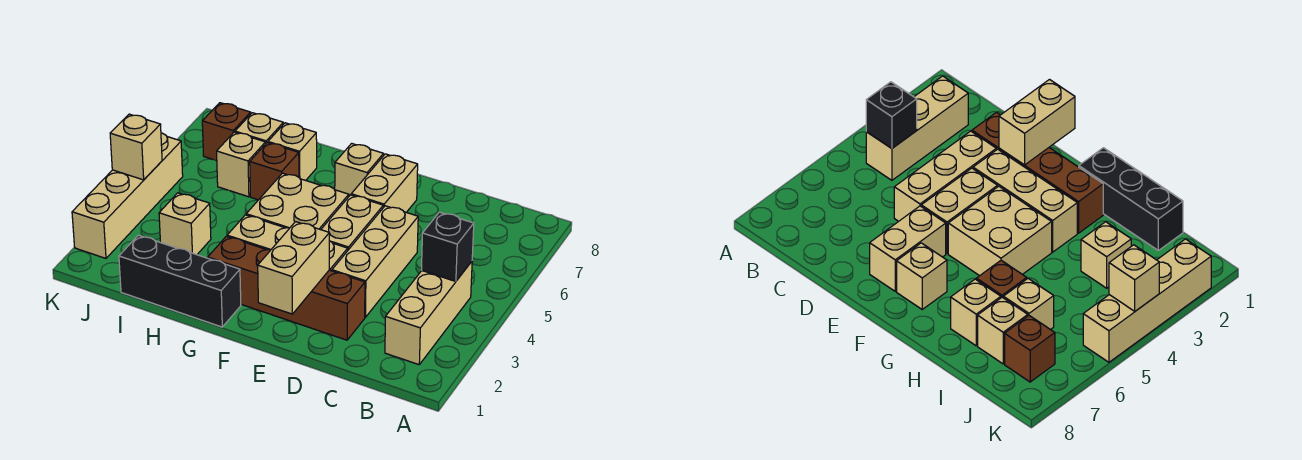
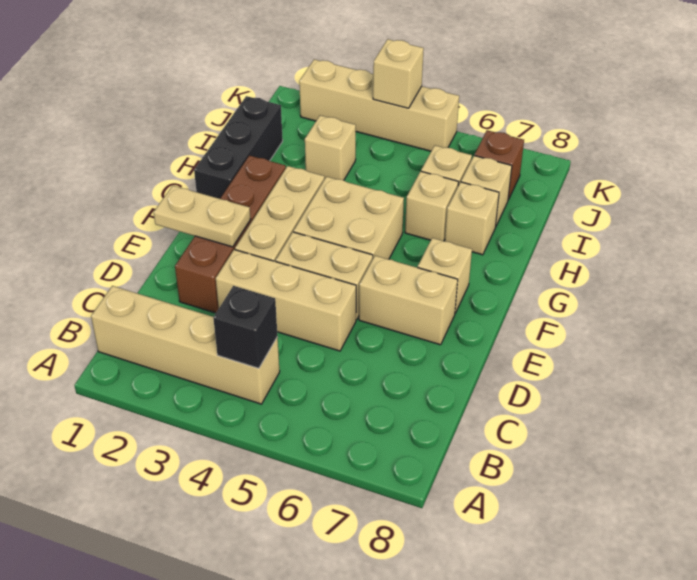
tan 1x3 brick [385,261,472,365] -> tan 1x4 brick [91,286,280,404]
tan 1x2 brick [258,222,329,314] -> tan 1x2 plate [154,186,251,247]
brown 1x1 brick [250,143,299,200] -> tan 1x1 brick [405,171,458,241]

